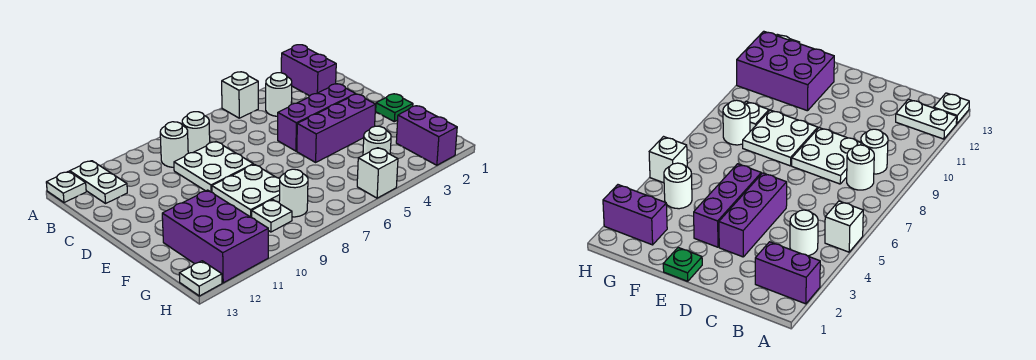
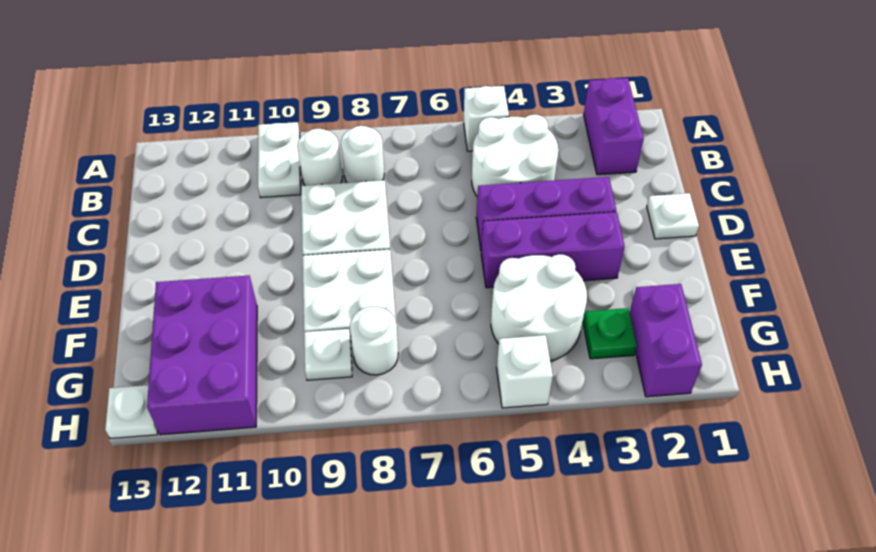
white 1x2 plate [70,161,127,203] -> white 1x2 plate moved to [258,122,301,198]
white 1x1 plate [46,171,86,203] -> white 1x1 plate moved to [647,193,699,239]
white 1x1 round brick [266,73,292,116] -> white 2x2 round brick [472,115,558,196]
green 1x1 plate [376,94,413,122] -> green 1x1 plate moved to [583,308,637,359]
white 1x1 round brick [363,126,391,155] -> white 2x2 round brick [491,254,587,361]

